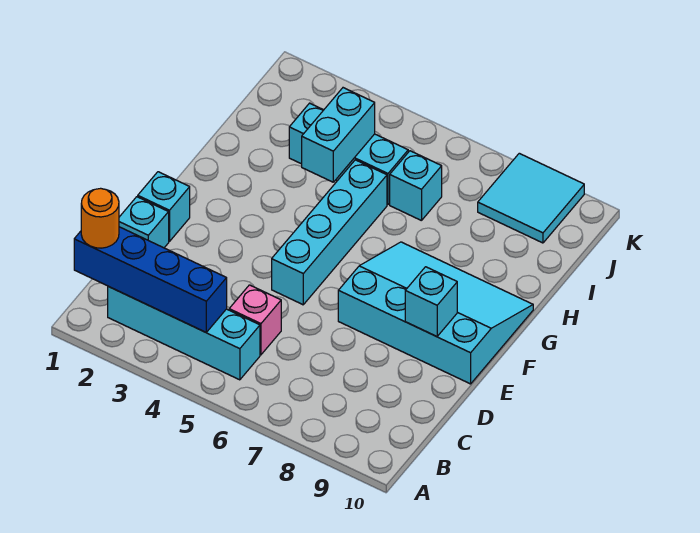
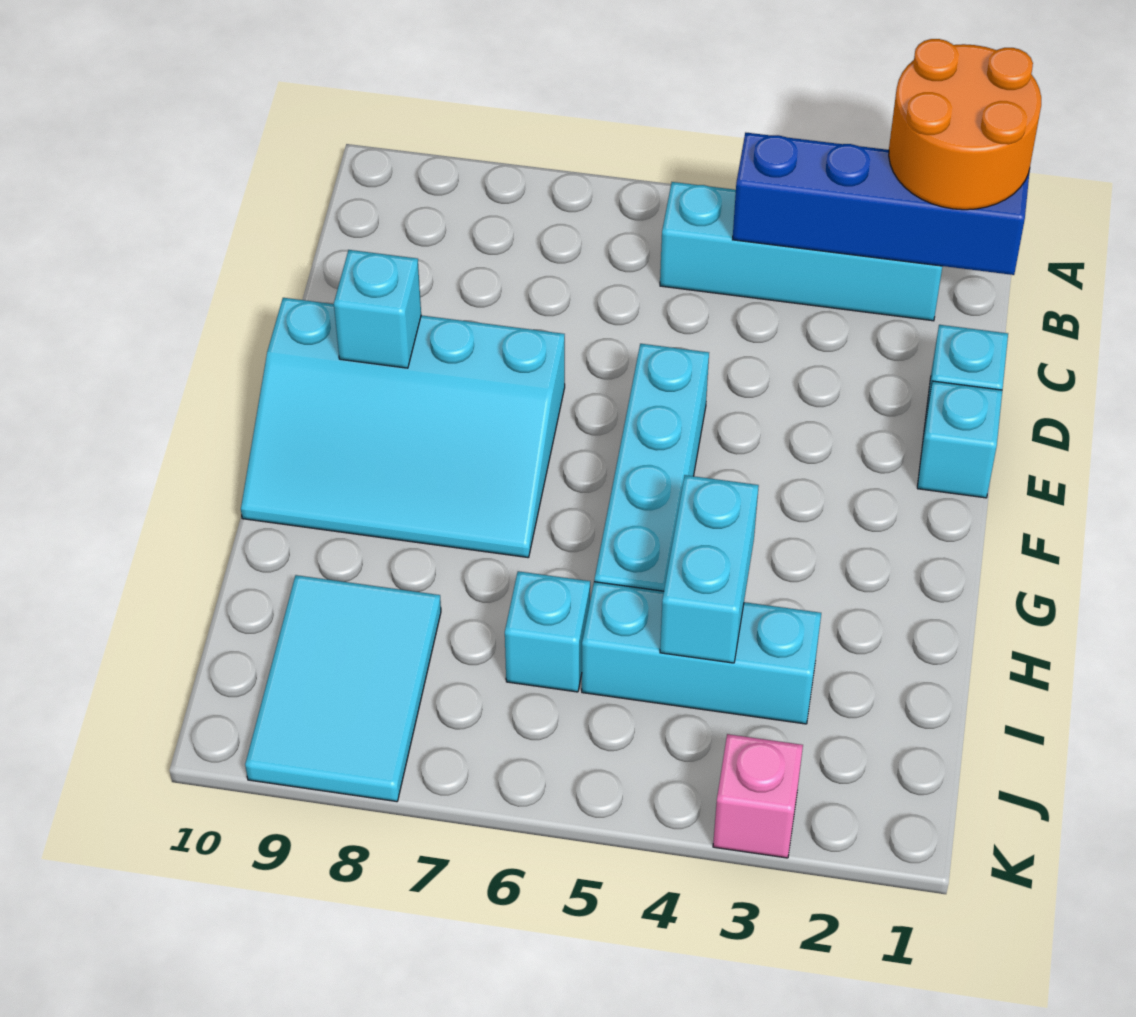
orange 1x1 round brick [81,188,119,248] -> orange 2x2 round brick [889,39,1041,210]
pink 1x1 brick [229,285,281,355] -> pink 1x1 brick moved to [713,734,803,858]
cyan 2x2 tile [478,153,584,243] -> cyan 2x3 tile [245,575,441,802]

